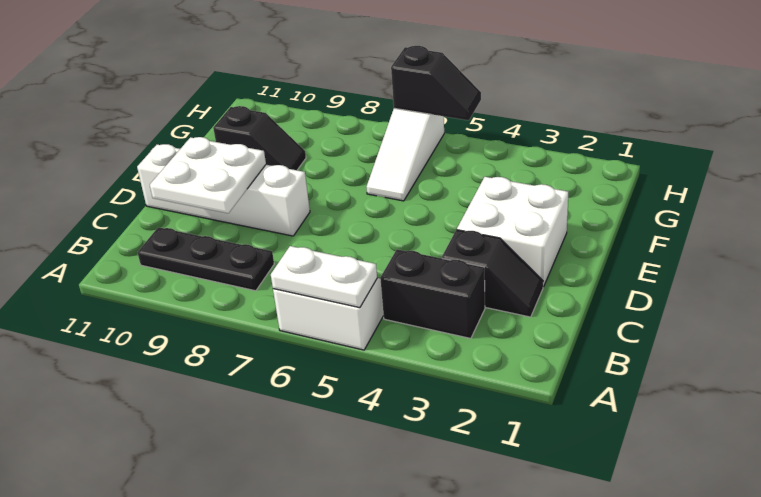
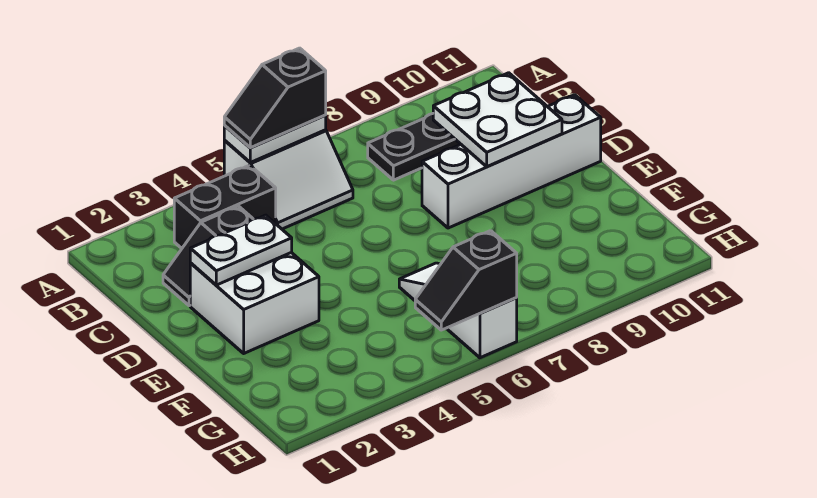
none -> white 1x2 plate [190,215,292,285]
black 1x2 slope [213,106,306,170] -> black 1x2 slope moved to [224,48,326,148]

